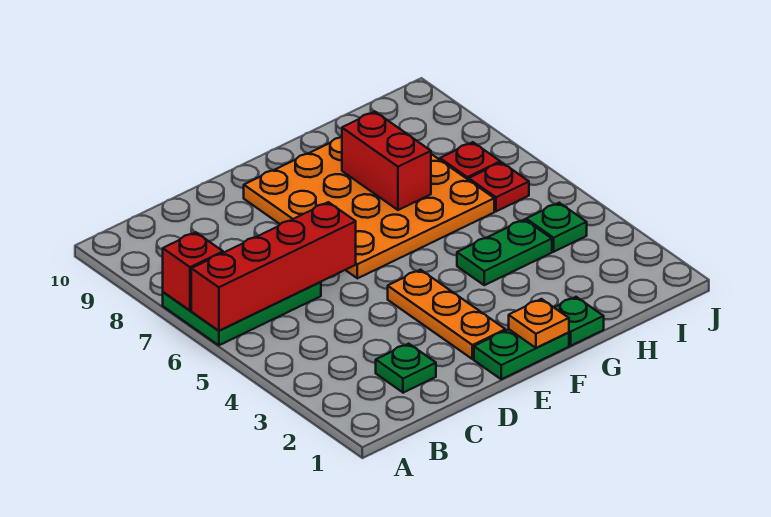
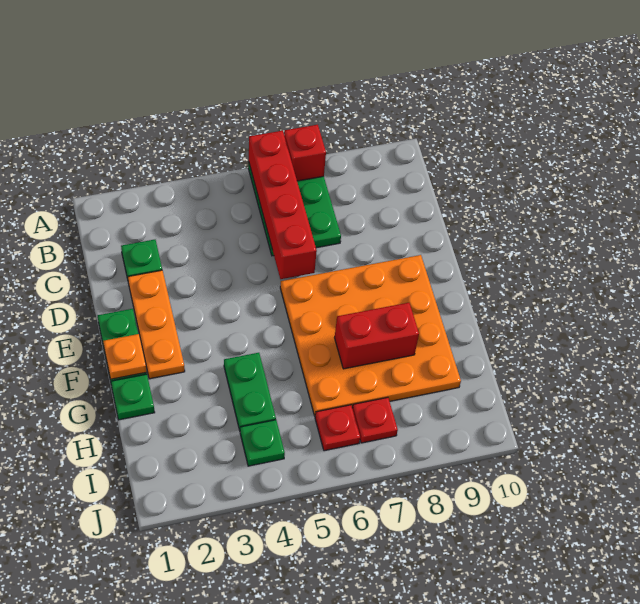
orange 1x3 plate [388,270,505,359] -> orange 1x3 plate turned to [128,270,185,379]

